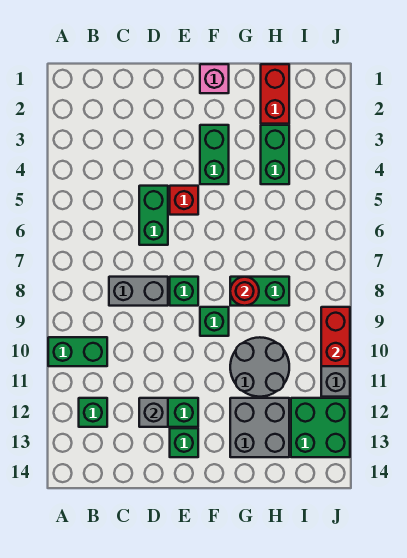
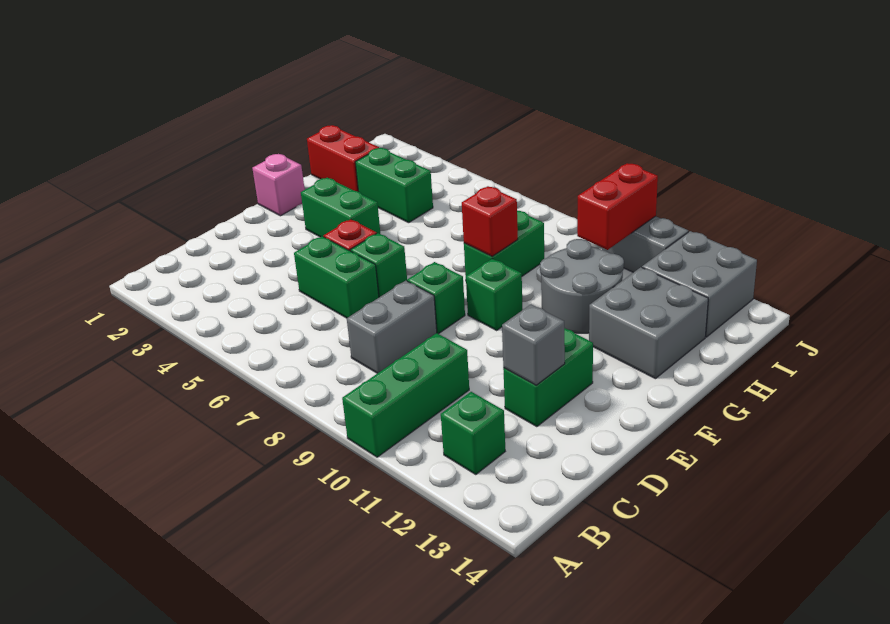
green 1x2 brick [48,337,107,366] -> green 1x3 brick [342,333,469,457]
green 1x1 brick [170,428,198,457] -> green 1x1 brick moved to [351,233,407,297]
red 1x1 round brick [230,277,259,306] -> red 1x1 brick [462,186,518,256]
green 2x2 brick [291,398,350,457] -> grey 2x2 brick [642,231,757,337]
red 1x2 brick [321,307,350,366] -> red 1x2 brick turned to [577,163,658,250]

